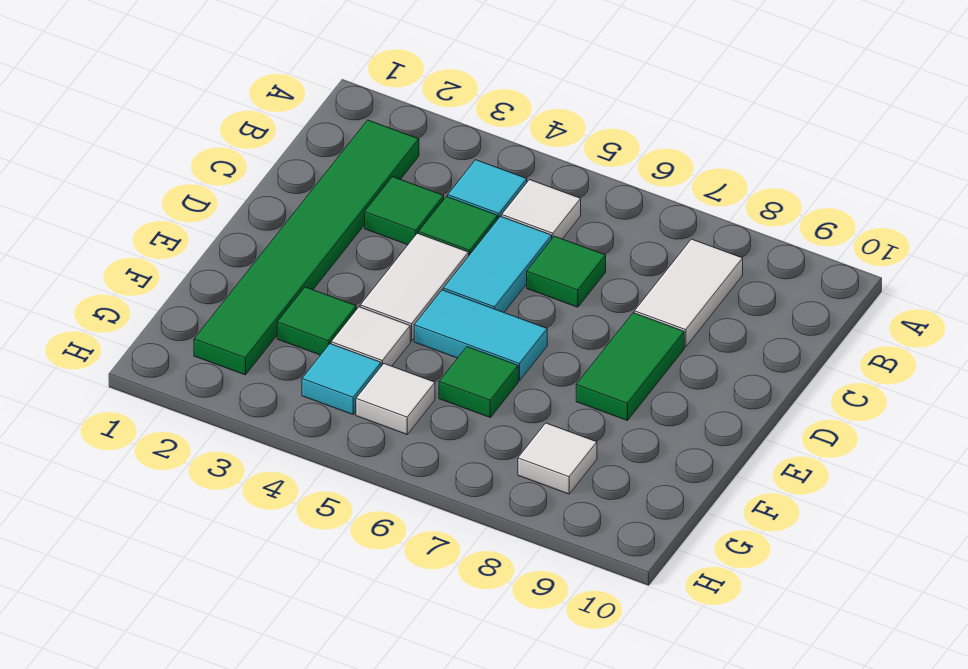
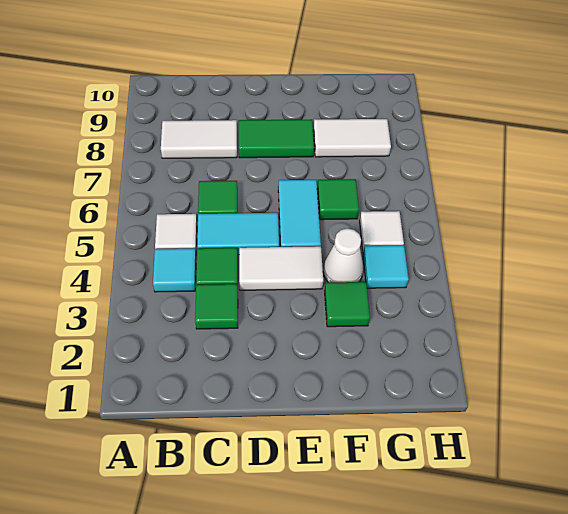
green 1x6 tile [194,120,419,375] -> none
white 1x1 tile [331,307,410,366] -> white 1x1 cone [323,229,363,282]
white 1x1 tile [518,423,597,494] -> white 1x2 tile [313,119,391,157]

